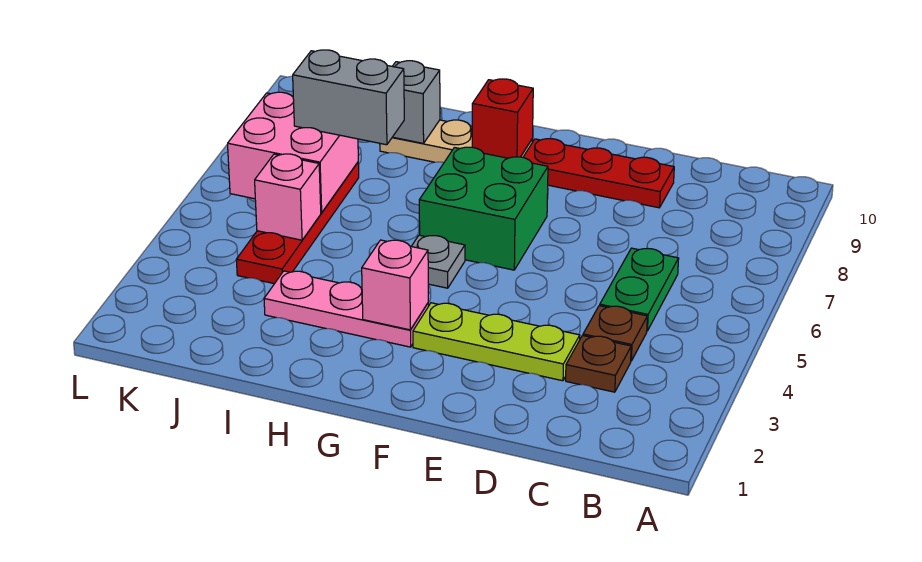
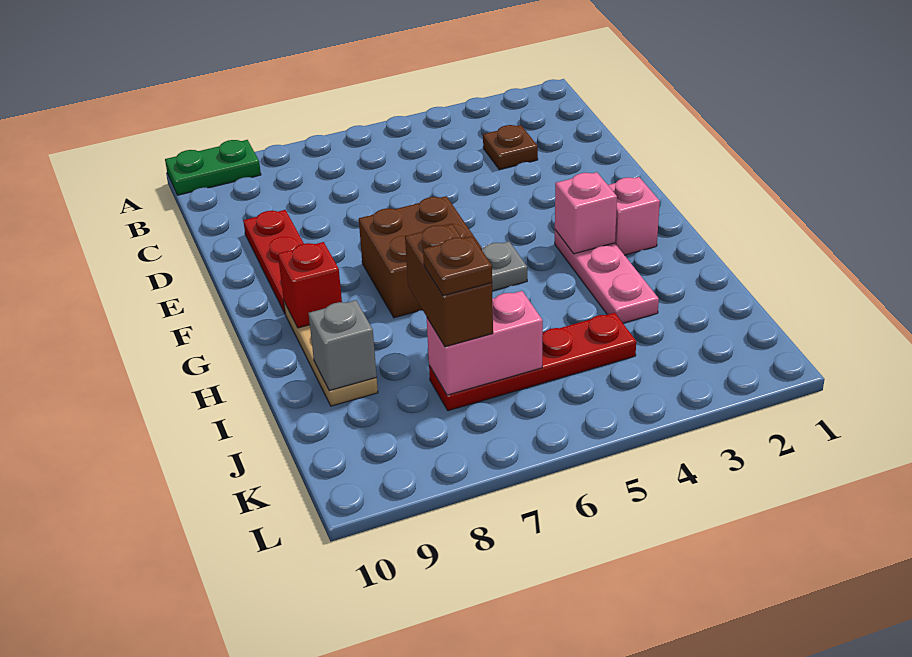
brown 1x1 plate [583,306,647,361] -> brown 1x1 plate moved to [423,236,492,296]
green 1x2 plate [600,248,679,331] -> green 1x2 plate moved to [165,140,261,195]
lime 1x3 plate [413,303,580,381] -> none
green 2x2 brick [419,147,548,270] -> brown 2x2 brick [359,196,482,318]
grey 1x2 brick [293,50,404,145] -> brown 1x2 brick [405,224,493,347]
pink 1x1 brick [255,154,321,240] -> pink 1x1 brick moved to [608,177,660,255]
pink 2x2 brick [228,92,358,213] -> pink 1x2 brick [427,291,543,395]

